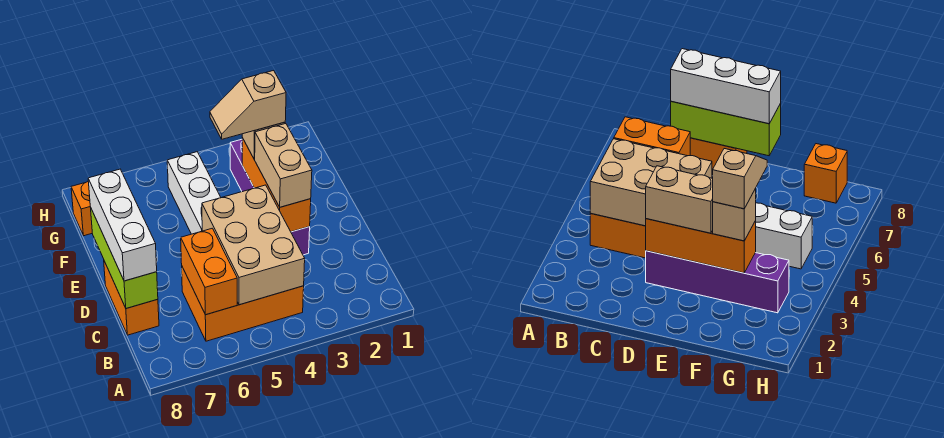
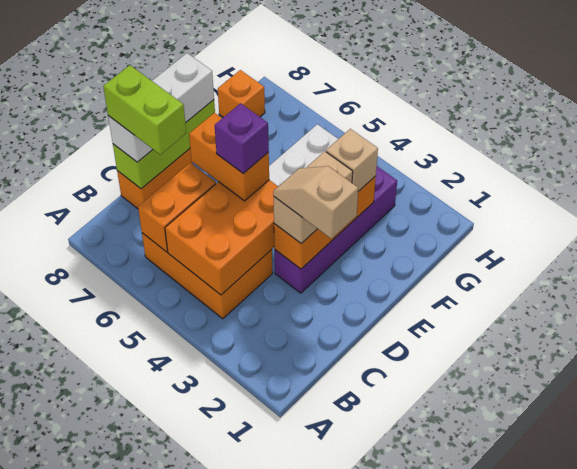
tan 2x3 brick [202,185,305,305] -> orange 2x3 brick [165,180,278,295]
none -> lime 1x2 brick [103,65,186,154]
none -> orange 1x2 brick [189,113,269,201]
none -> purple 1x1 brick [215,103,269,174]
tan 1x2 slope [210,71,286,139] -> tan 1x2 slope moved to [273,166,358,239]

